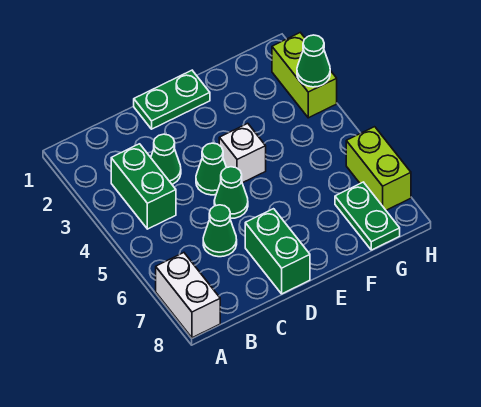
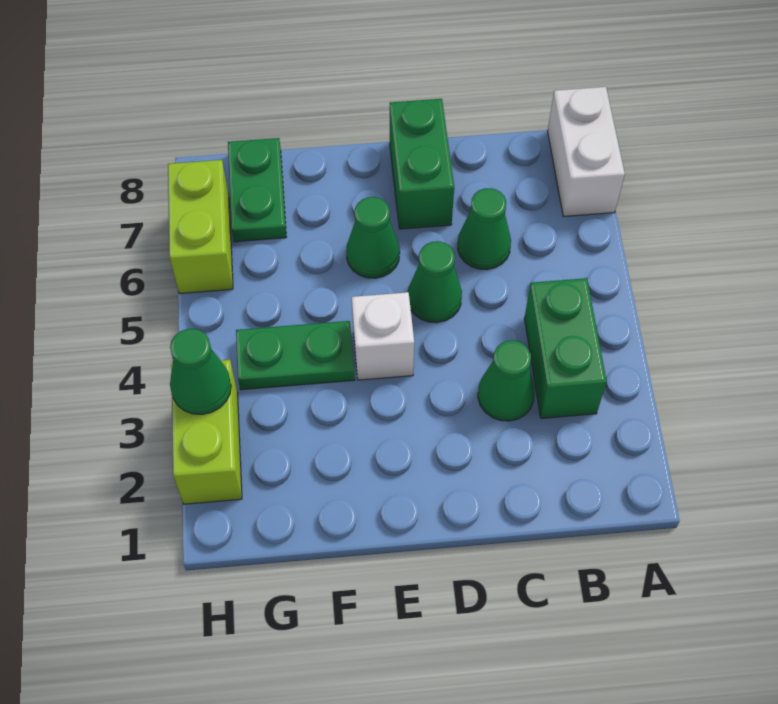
green 1x2 plate [134,70,210,129] -> green 1x2 plate moved to [236,321,355,390]
green 1x1 cone [196,143,226,195] -> green 1x1 cone moved to [346,197,400,278]

